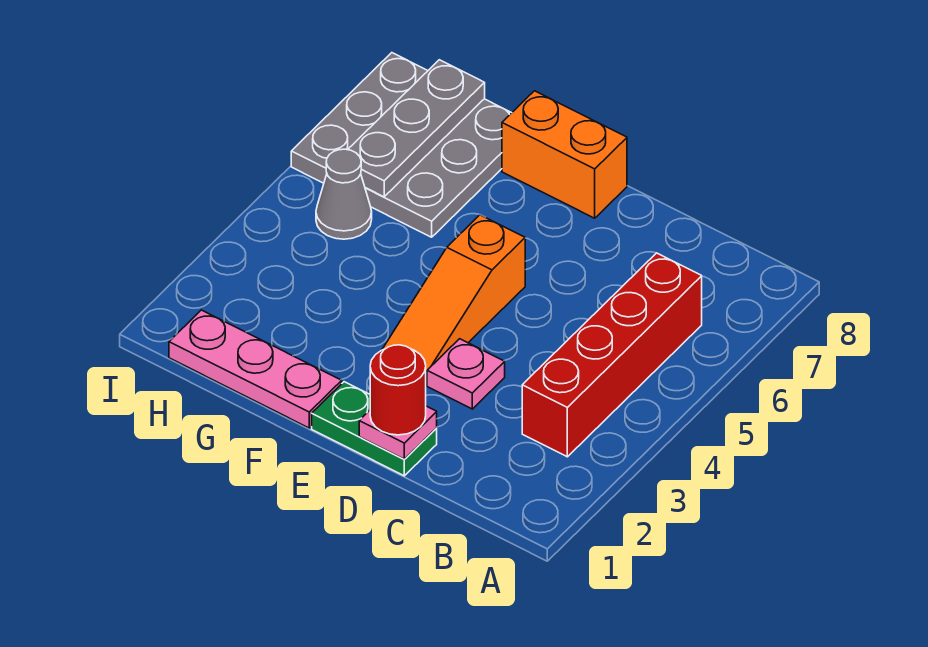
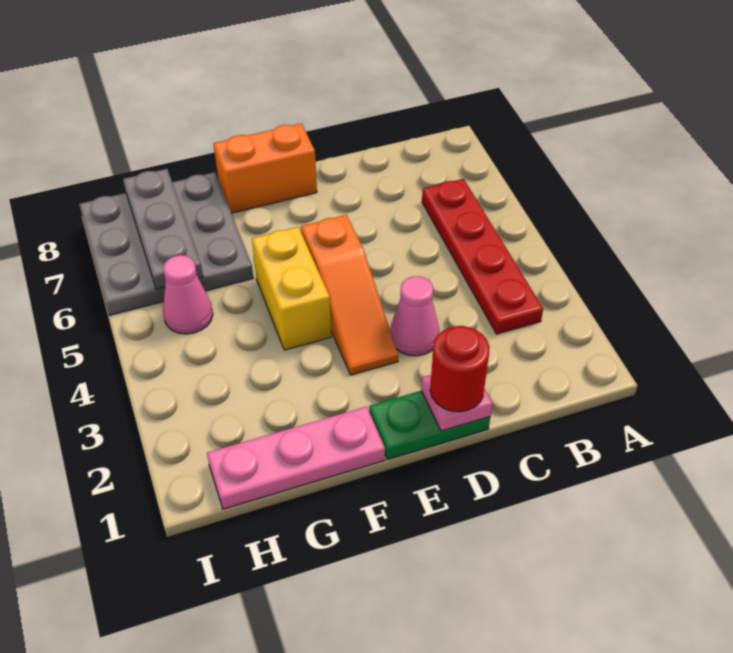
red 1x4 brick [522,253,702,457] -> red 1x4 plate [422,179,543,334]
pink 1x1 plate [427,339,505,409] -> pink 1x1 cone [390,276,439,356]
none -> yellow 1x2 brick [252,227,331,350]
grey 1x1 cone [316,149,372,239] -> pink 1x1 cone [163,255,213,334]

